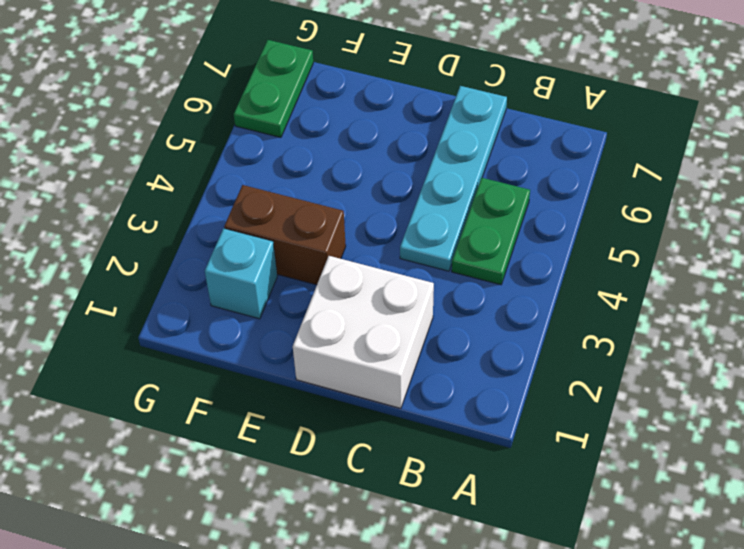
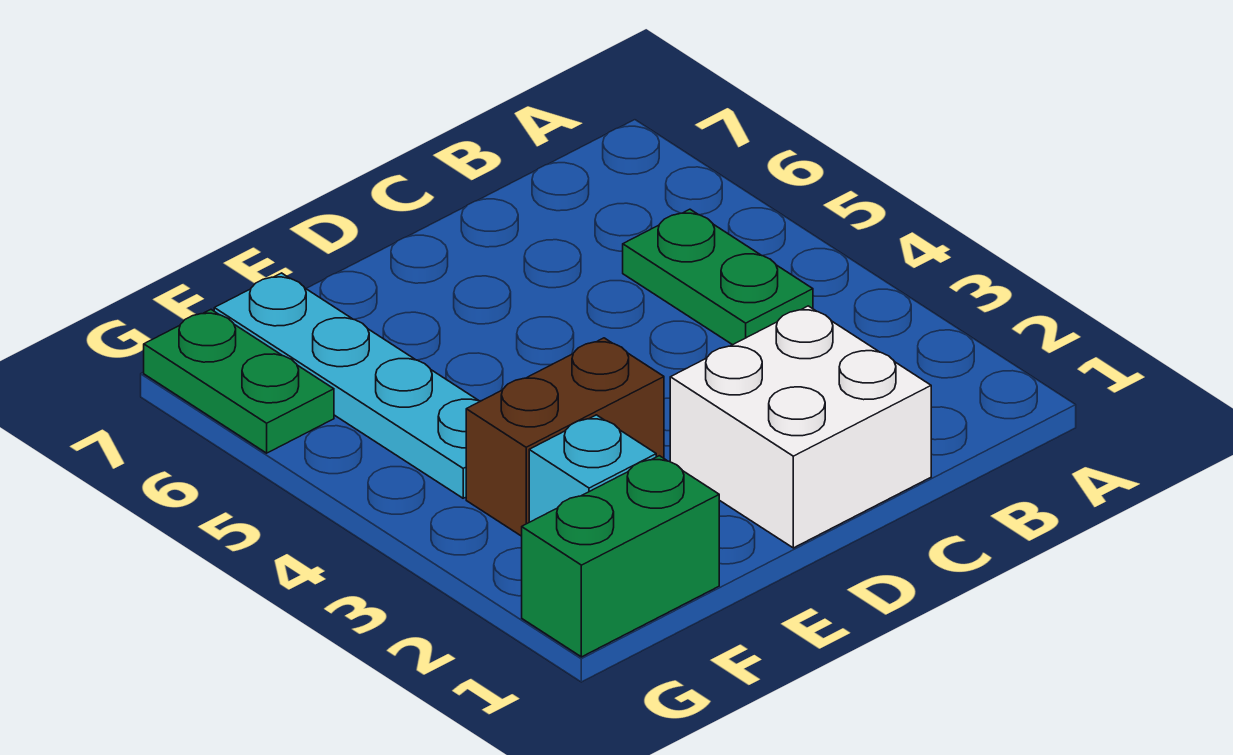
cyan 1x4 plate [400,86,507,271] -> cyan 1x4 plate moved to [214,273,480,498]
none -> green 1x2 brick [522,456,719,657]

